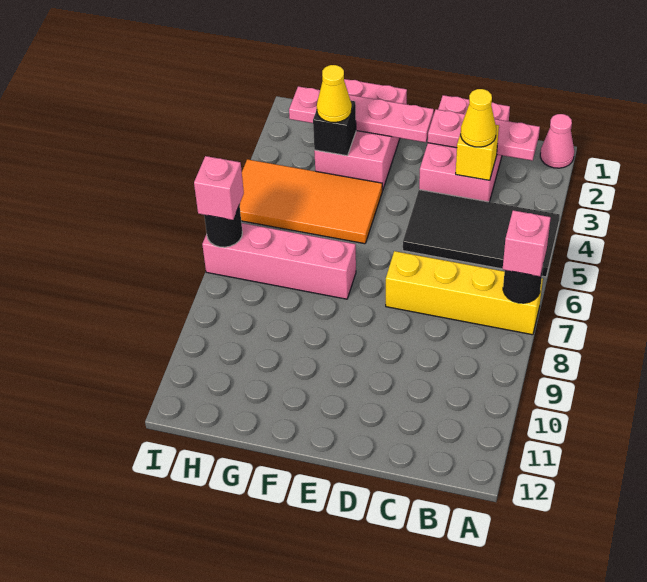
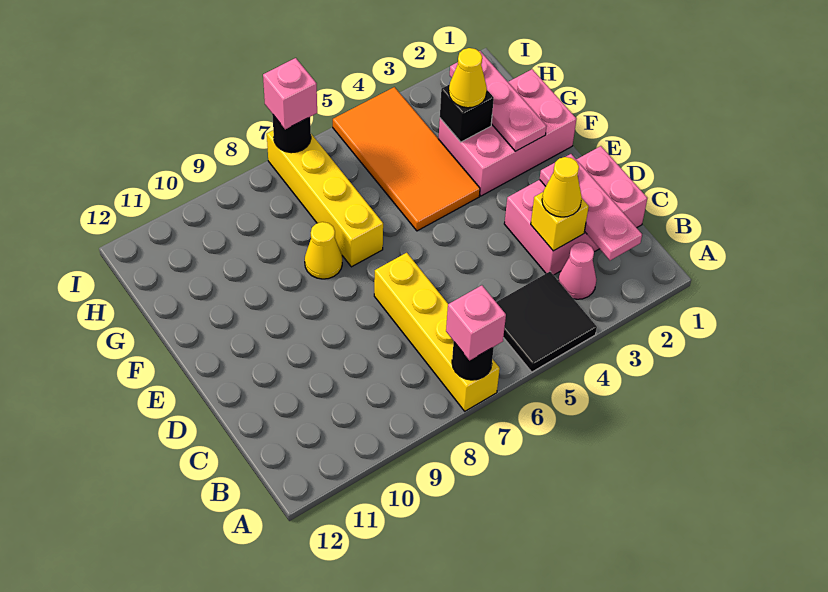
pink 1x1 cone [540,114,574,168] -> pink 1x1 cone moved to [558,242,596,299]
black 2x4 tile [403,190,560,277] -> black 2x2 tile [496,272,597,372]
pink 1x4 plate [289,86,434,142] -> pink 1x3 plate [450,51,547,151]
pink 1x4 brick [202,223,356,299] -> yellow 1x4 brick [267,131,383,267]
none -> yellow 1x1 cone [305,222,342,279]

